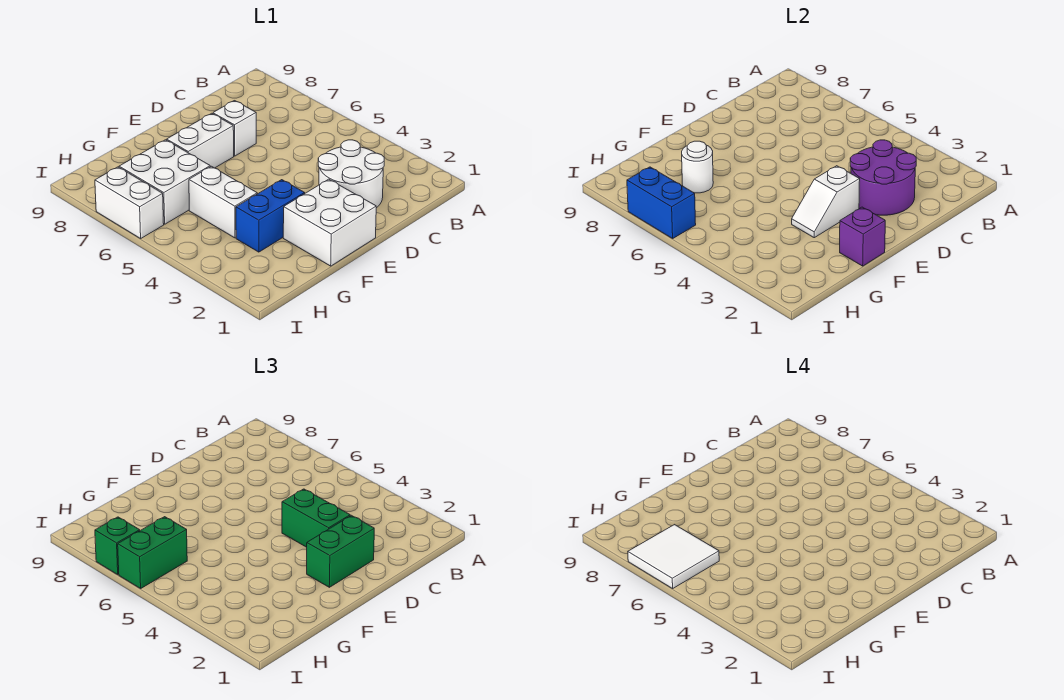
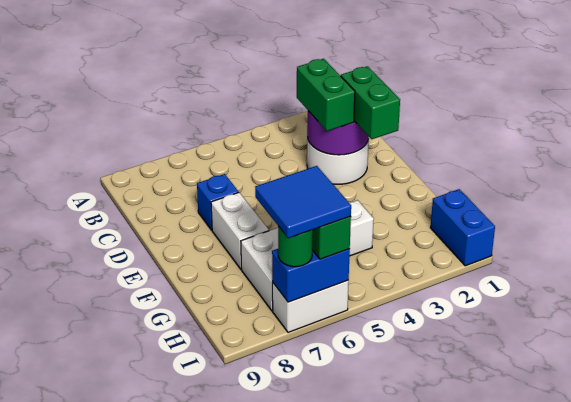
green 1x2 brick [282,489,350,547] -> green 1x2 brick turned to [297,59,355,131]
white 1x1 brick [213,101,256,156] -> blue 1x1 brick [197,174,239,230]
white 2x2 brick [283,179,376,266] -> none
white 1x2 slope [792,166,860,238] -> none
purple 1x1 brick [840,207,885,266] -> none
blue 1x2 brick [236,180,305,252] -> blue 1x2 brick moved to [430,189,495,266]
white 1x1 round brick [682,141,713,193] -> none
white 2x2 tile [628,525,719,588] -> blue 2x2 tile [255,166,351,238]
green 1x1 brick [95,517,140,574] -> green 1x1 round brick [278,226,313,267]

